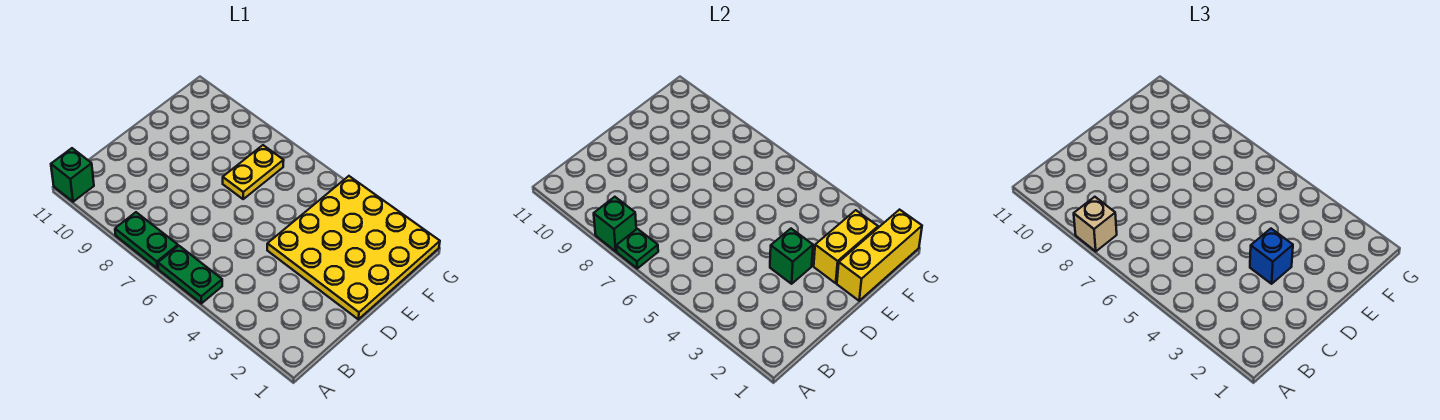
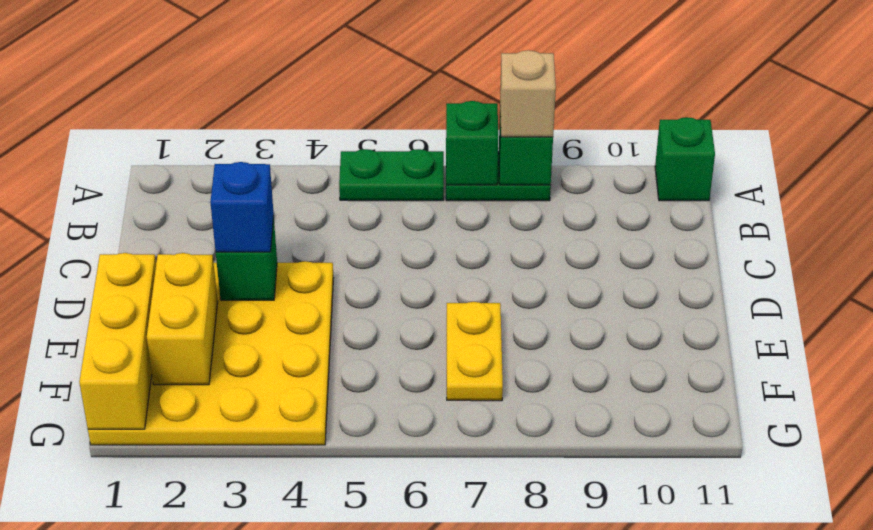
green 1x1 plate [616,229,658,268] -> green 1x1 brick [446,101,498,185]

